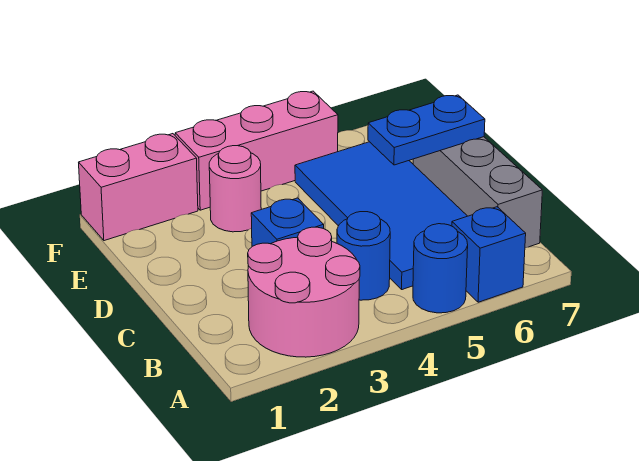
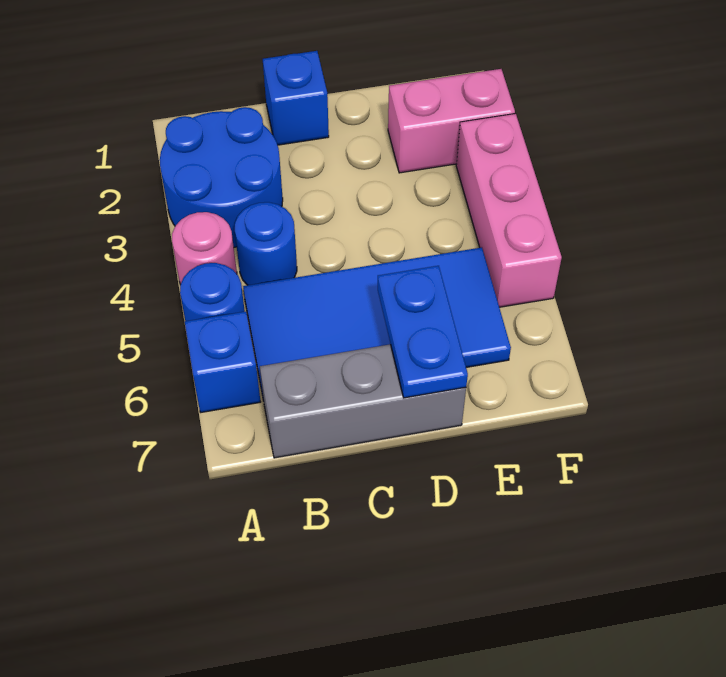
pink 2x2 round brick [248,227,360,357] -> blue 2x2 round brick [160,107,283,247]
blue 1x1 brick [251,198,324,246] -> blue 1x1 brick moved to [263,51,329,145]
pink 1x1 round brick [209,146,261,232] -> pink 1x1 round brick moved to [172,212,237,285]
pink 1x2 brick [79,134,198,241] -> pink 1x2 brick turned to [388,69,515,173]

